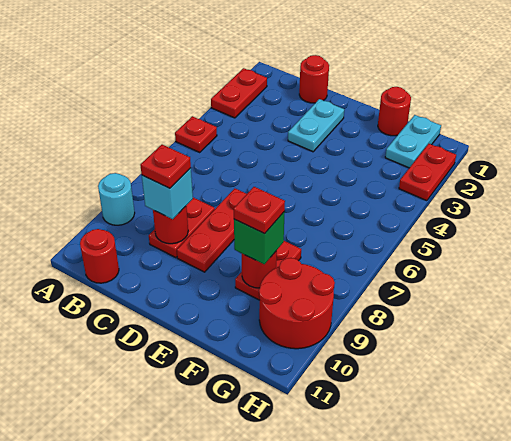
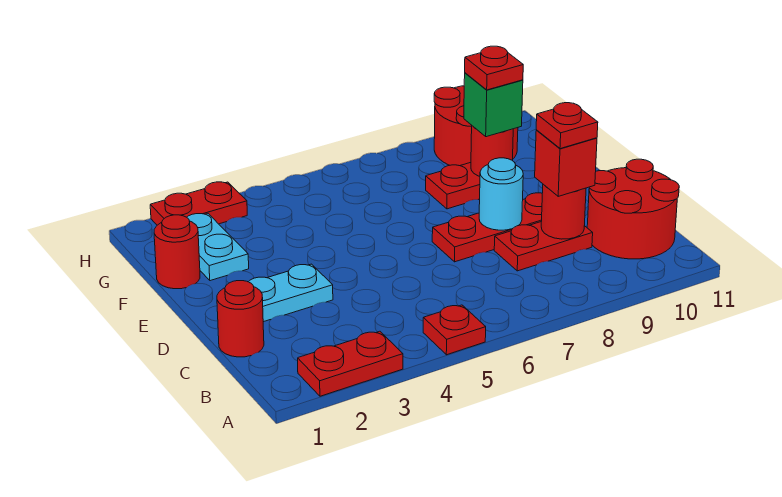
cyan 1x1 round brick [98,173,135,225] -> cyan 1x1 round brick moved to [479,158,523,230]
red 1x1 round brick [80,229,119,283] -> red 2x2 round brick [587,159,679,259]
cyan 1x1 brick [142,168,193,219] -> red 1x1 brick [535,130,597,196]
cyan 1x2 plate [385,115,441,168] -> cyan 1x2 plate turned to [187,214,249,281]

